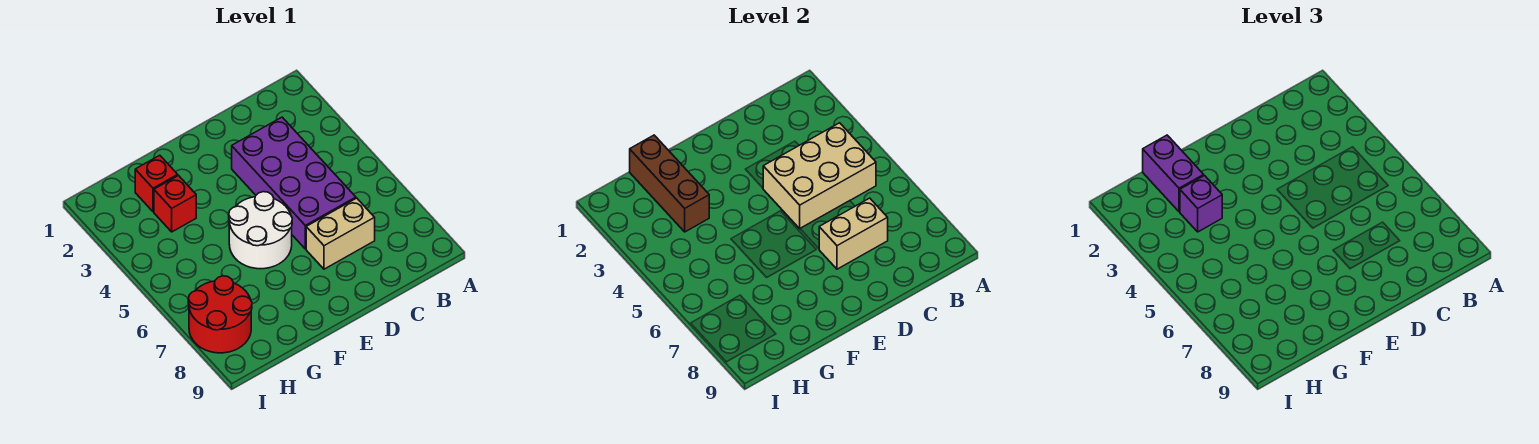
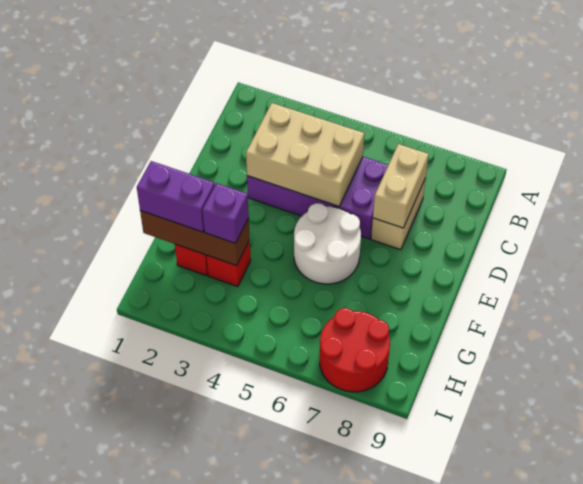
tan 2x3 brick [763,123,876,229] -> tan 2x3 brick turned to [246,103,364,206]

